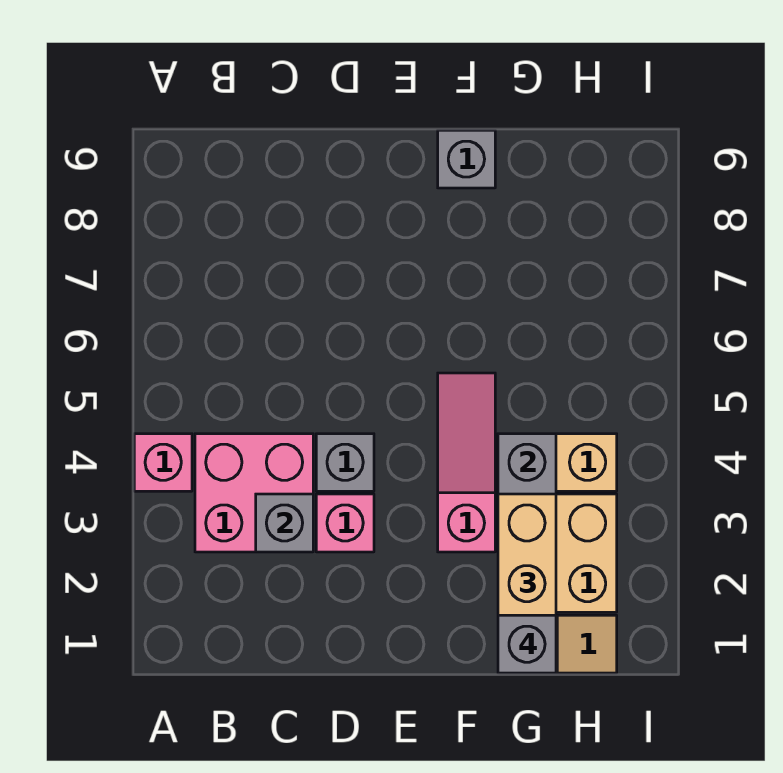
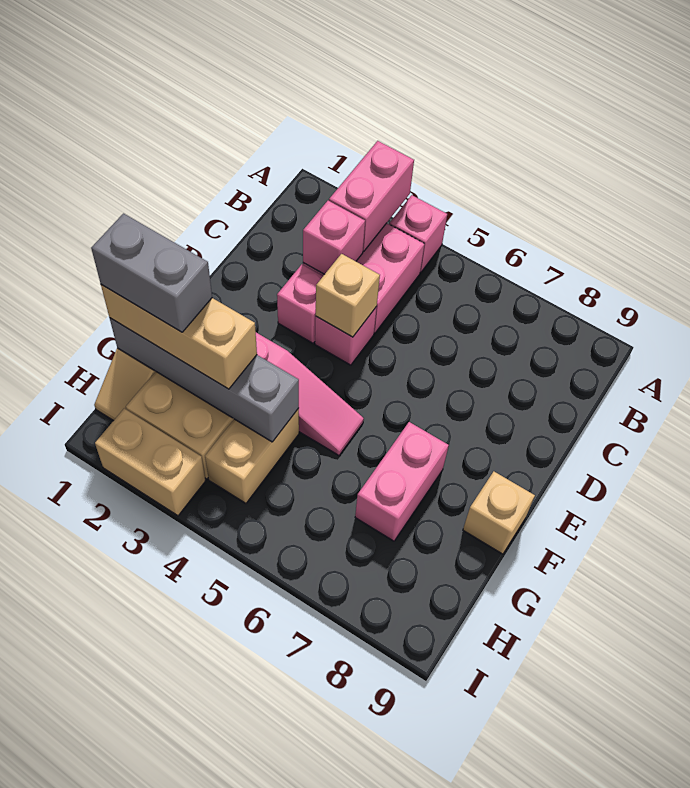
none -> pink 1x2 brick [329,141,414,251]
grey 1x1 brick [256,494,313,552] -> pink 1x1 brick [303,201,365,274]
grey 1x1 brick [316,434,374,491] -> pink 1x1 brick [315,307,377,365]
none -> tan 1x1 brick [316,254,380,337]
none -> pink 1x2 brick [355,422,449,541]
grey 1x1 brick [438,130,495,188] -> tan 1x1 brick [463,471,535,554]
grey 1x1 brick [498,615,556,673] -> grey 1x2 brick [91,214,212,332]
none -> tan 1x2 brick [95,408,206,516]

